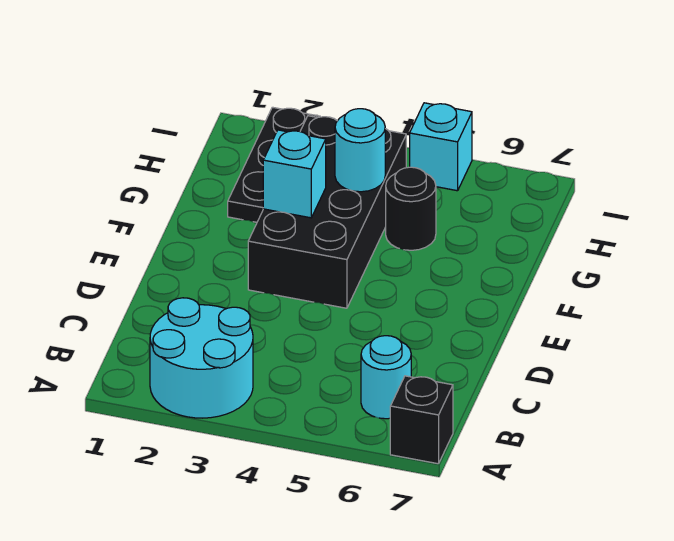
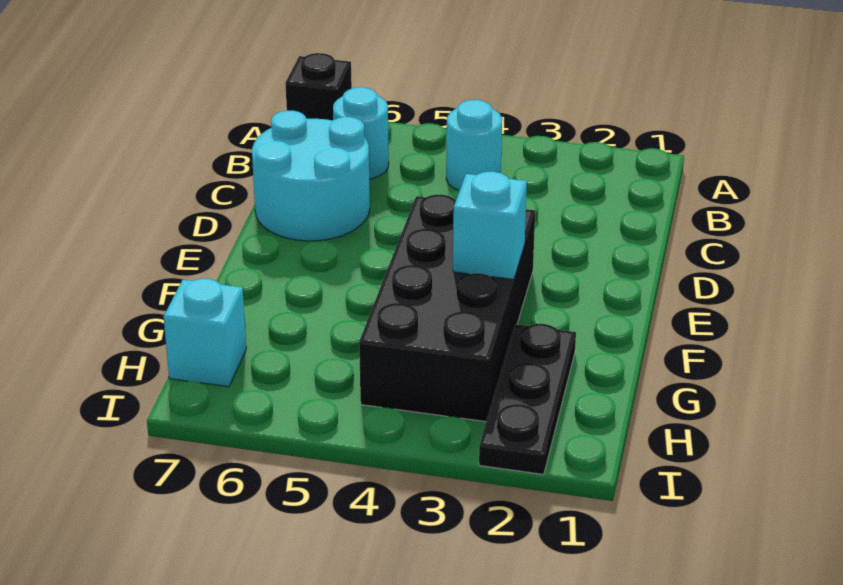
cyan 2x2 round brick [150,298,253,418] -> cyan 2x2 round brick moved to [252,111,370,241]
cyan 1x1 round brick [335,109,385,192] -> cyan 1x1 round brick moved to [446,100,502,190]
black 1x1 round brick [386,167,436,250] -> none
cyan 1x1 brick [410,103,472,191] -> cyan 1x1 brick moved to [164,279,246,387]

